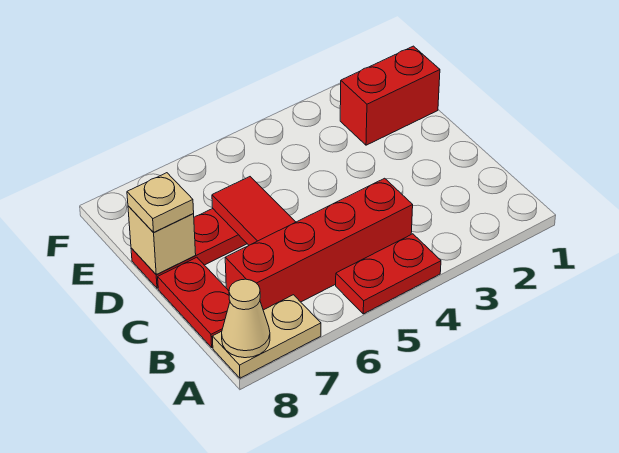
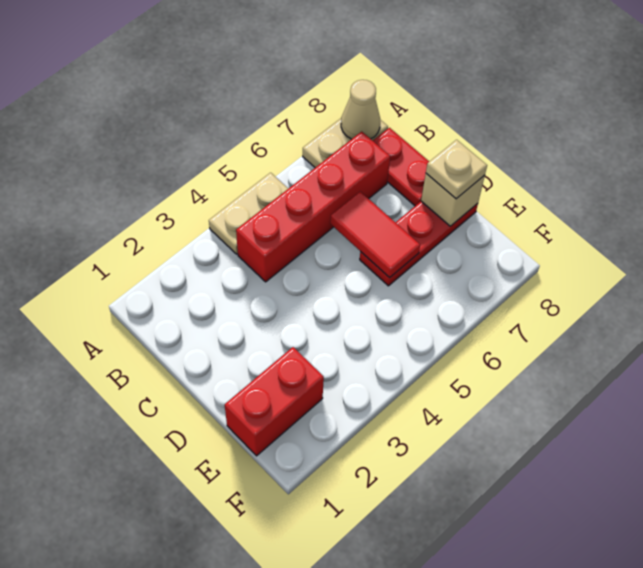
red 1x2 plate [336,234,441,314] -> tan 1x2 plate [209,173,288,254]

